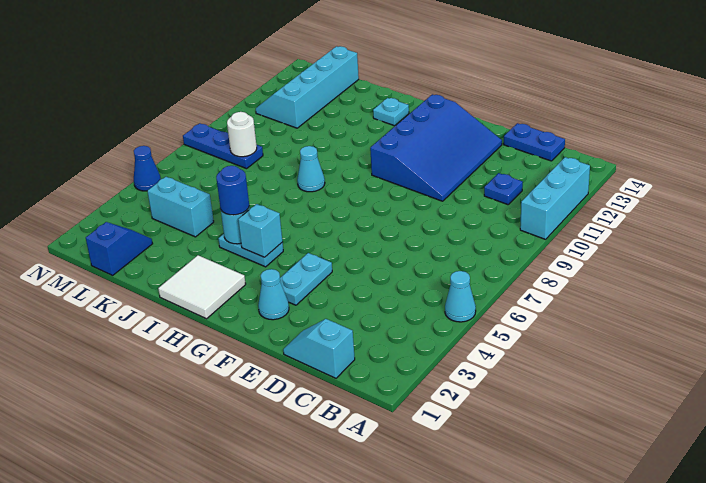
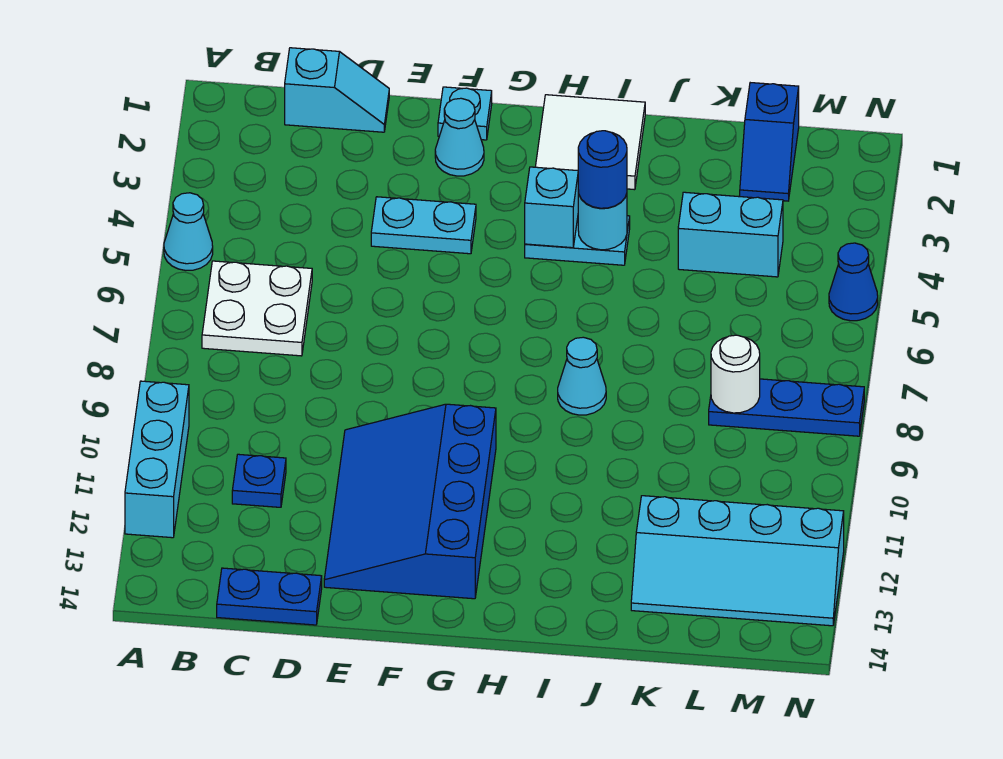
none -> white 2x2 plate [202,261,312,356]
cyan 1x2 plate [280,253,332,305] -> cyan 1x2 plate turned to [371,197,476,254]
cyan 1x1 plate [373,98,409,126] -> cyan 1x1 plate moved to [438,87,492,140]
cyan 2x4 slope [256,46,359,128] -> cyan 2x4 slope turned to [631,496,844,626]

